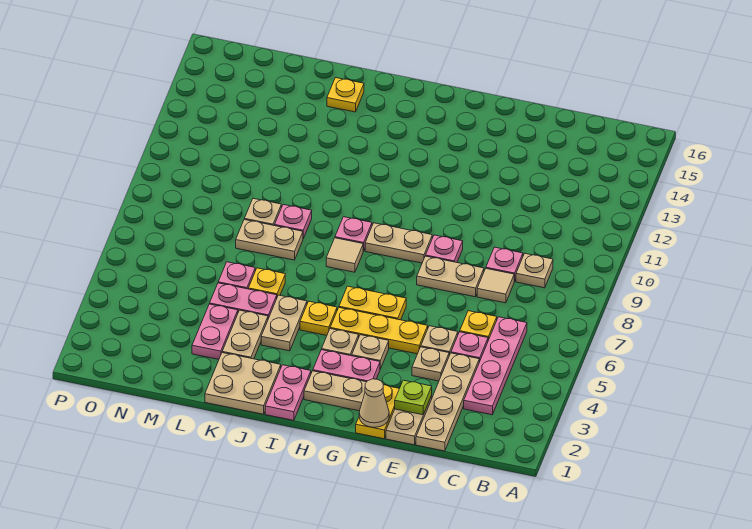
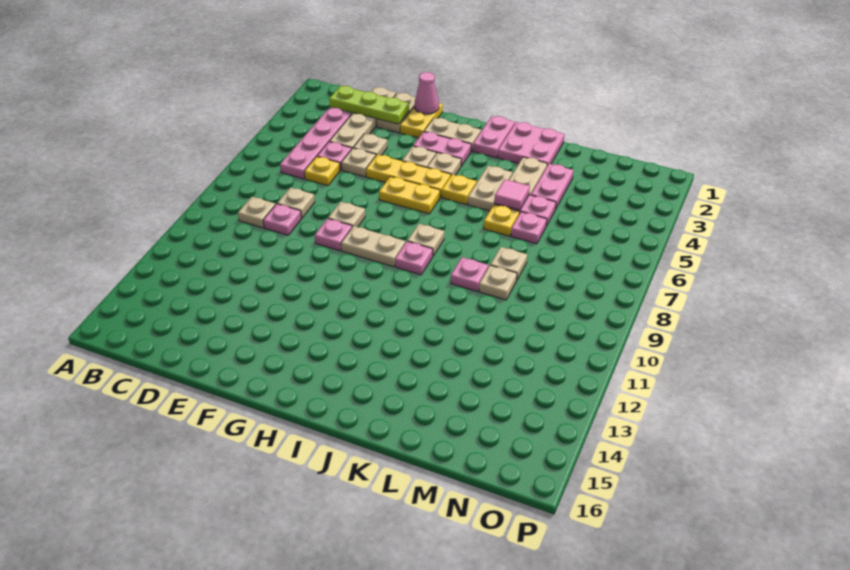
tan 1x1 tile [477,269,514,303] -> tan 1x1 plate [277,187,315,218]
lime 1x1 plate [395,380,432,415] -> lime 1x3 plate [329,86,409,124]
tan 1x2 plate [417,256,484,297] -> tan 1x1 plate [328,202,365,227]
tan 1x1 cone [359,379,389,427] -> pink 1x1 cone [415,72,439,114]
tan 1x1 tile [326,238,363,272] -> tan 1x1 plate [407,224,444,256]
tan 2x2 plate [205,353,281,414] -> pink 2x2 plate [498,122,565,165]
none -> pink 1x1 tile [495,179,530,210]
tan 1x2 plate [236,220,303,260] -> tan 1x1 plate [490,247,527,280]
yellow 1x1 plate [327,78,364,112] -> none

